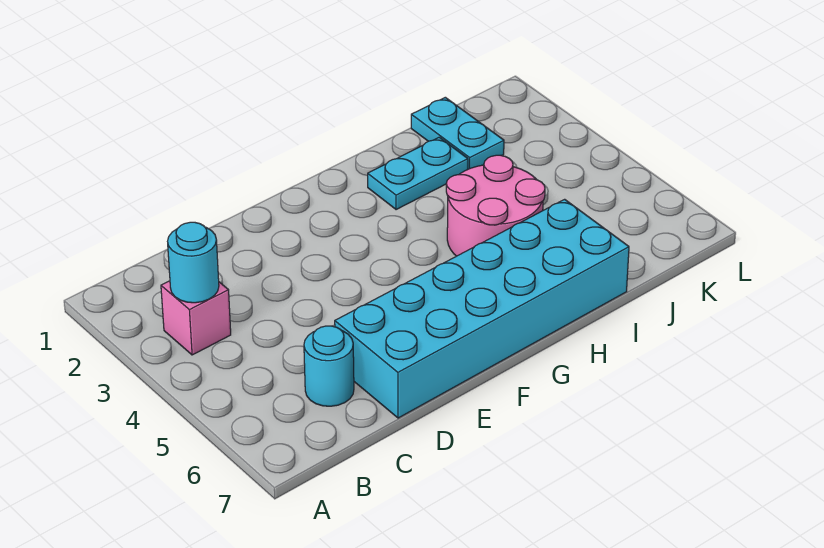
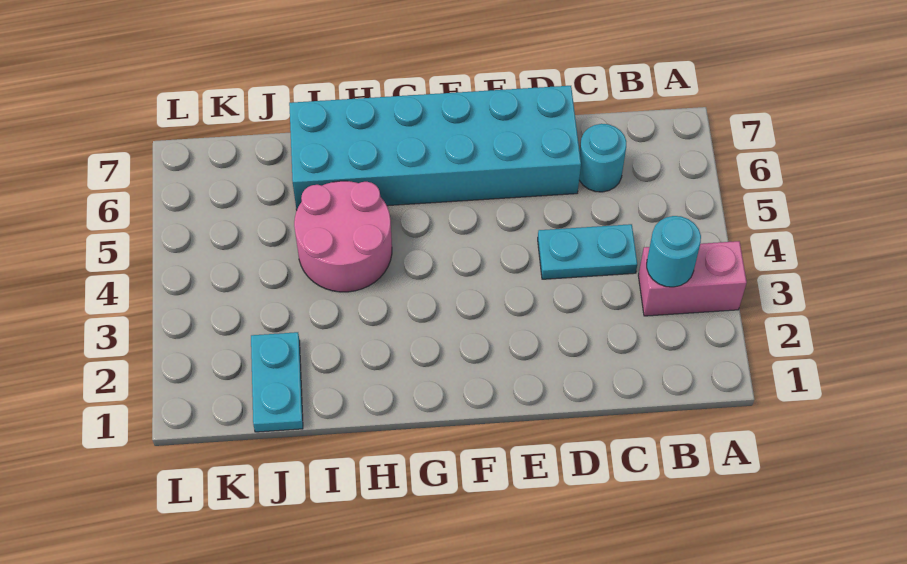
pink 1x1 brick [161,281,231,355] -> pink 1x2 brick [638,241,747,316]
cyan 1x2 plate [368,137,468,210] -> cyan 1x2 plate moved to [538,224,637,279]

